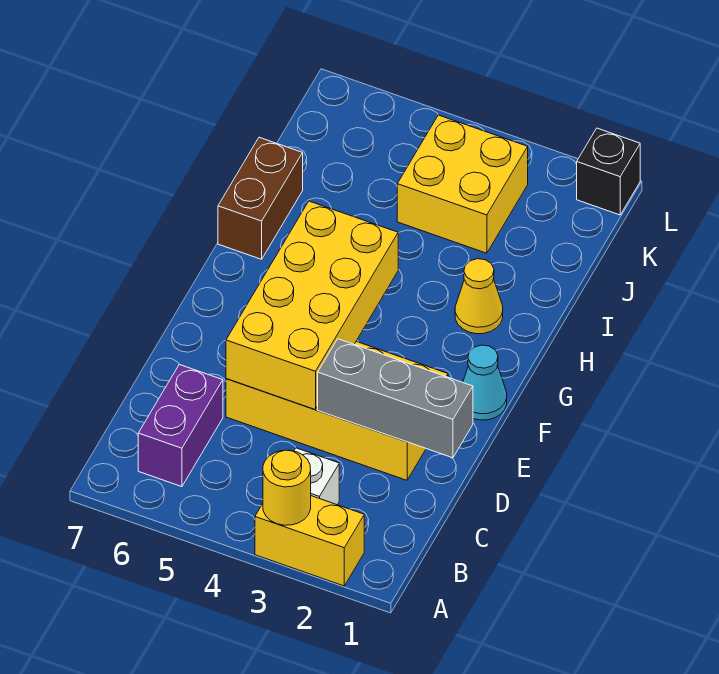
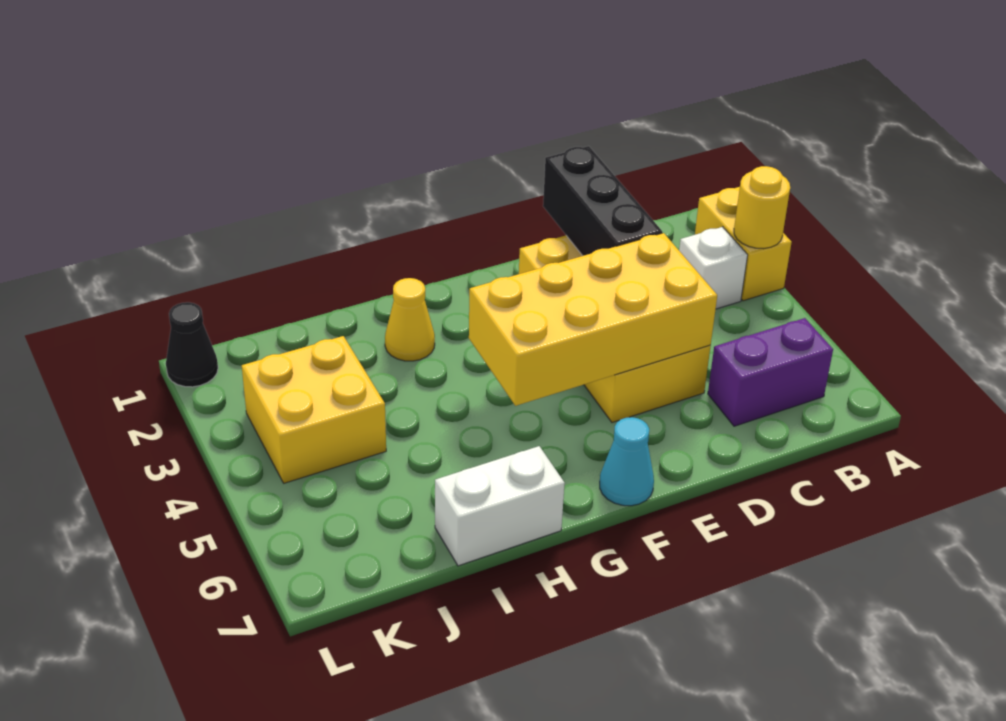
grey 1x3 brick [318,339,473,458] -> black 1x3 brick [543,146,662,256]
cyan 1x1 cone [463,345,507,420] -> cyan 1x1 cone moved to [600,417,654,506]
brown 1x2 brick [218,137,303,259] -> white 1x2 brick [435,446,565,566]
black 1x1 brick [577,128,640,215] -> black 1x1 cone [166,302,218,387]

